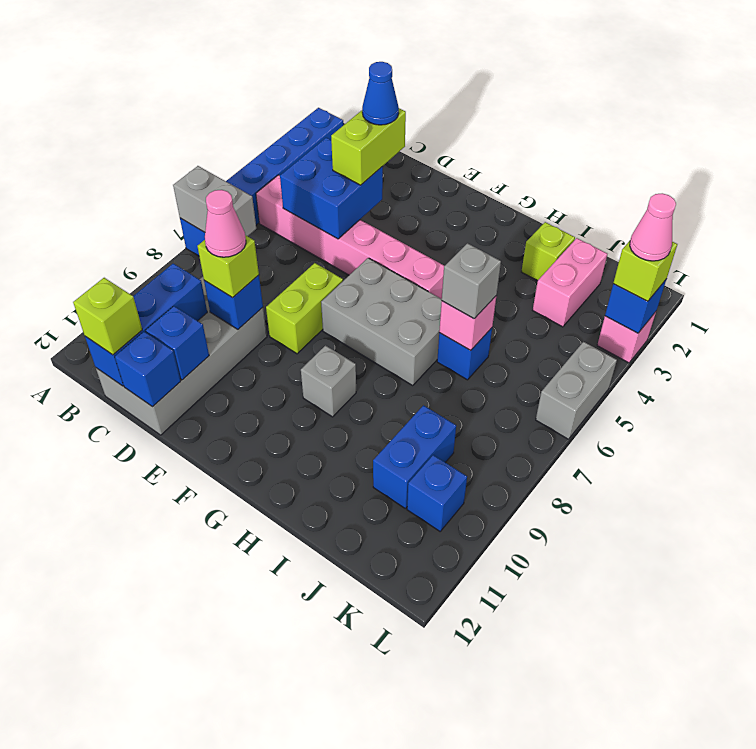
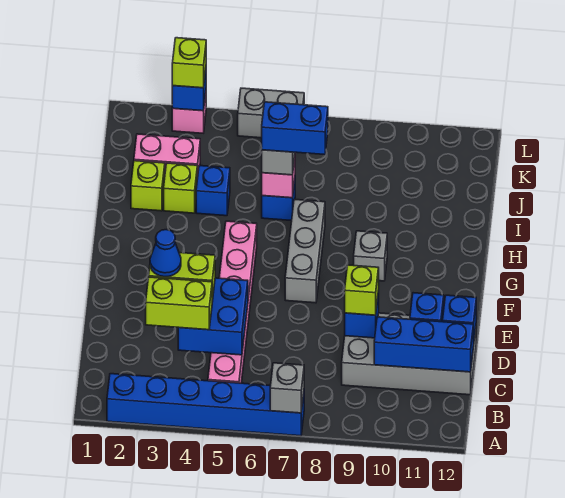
grey 1x2 brick [173,166,256,236] -> grey 1x1 brick [270,363,304,413]
lime 1x1 brick [73,278,142,355] -> lime 1x1 brick moved to [164,163,197,213]
pink 1x1 cone [205,190,246,257] -> none
lime 1x2 brick [266,263,343,354] -> lime 1x2 brick moved to [146,277,212,330]
grey 2x3 brick [321,258,442,385] -> grey 1x3 brick [285,199,325,303]
blue 1x2 brick [373,405,456,508] -> blue 1x2 brick moved to [262,102,328,155]
blue 1x1 brick [407,455,467,531] -> blue 1x1 brick moved to [196,166,230,216]
pink 1x1 cone [630,193,676,261] -> none

